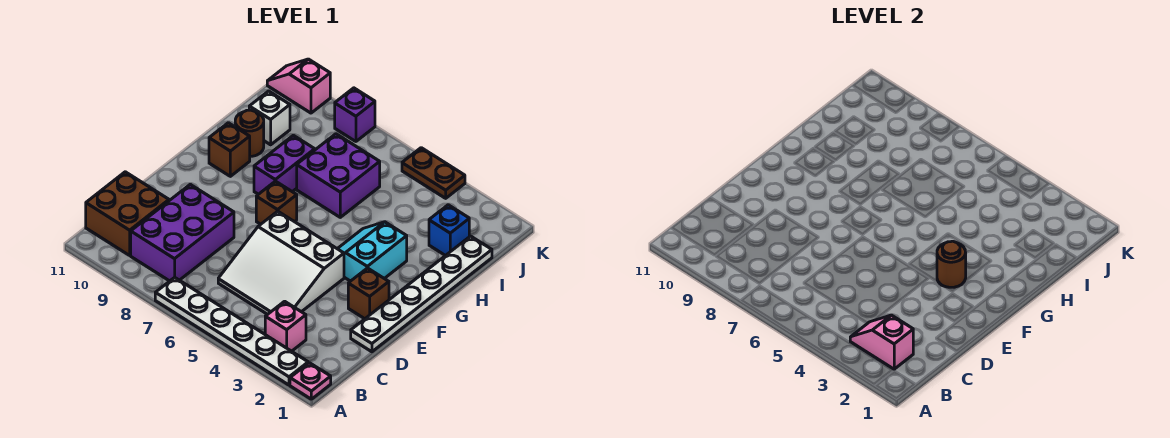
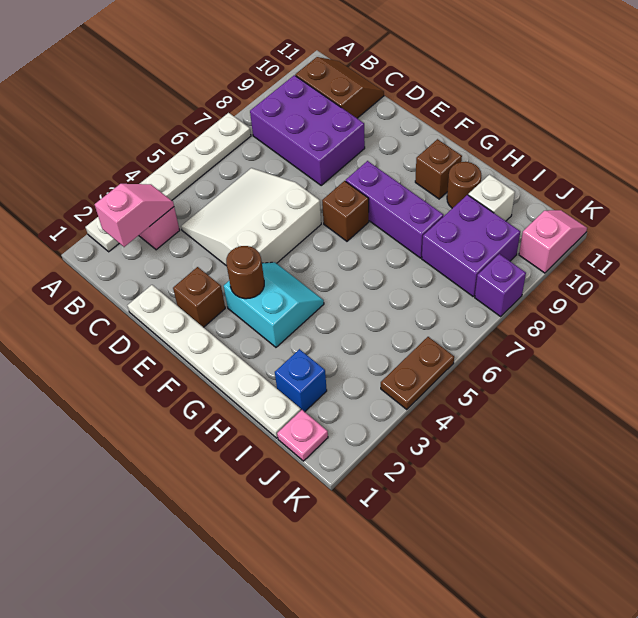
pink 1x1 plate [290,363,331,399] -> pink 1x1 plate moved to [277,410,328,461]
brown 2x2 brick [86,172,169,255] -> brown 2x2 slope [295,57,384,118]
purple 1x2 brick [254,135,315,194] -> purple 1x3 brick [346,161,444,258]
purple 2x2 brick [297,134,380,217] -> purple 2x2 brick moved to [422,195,520,296]

